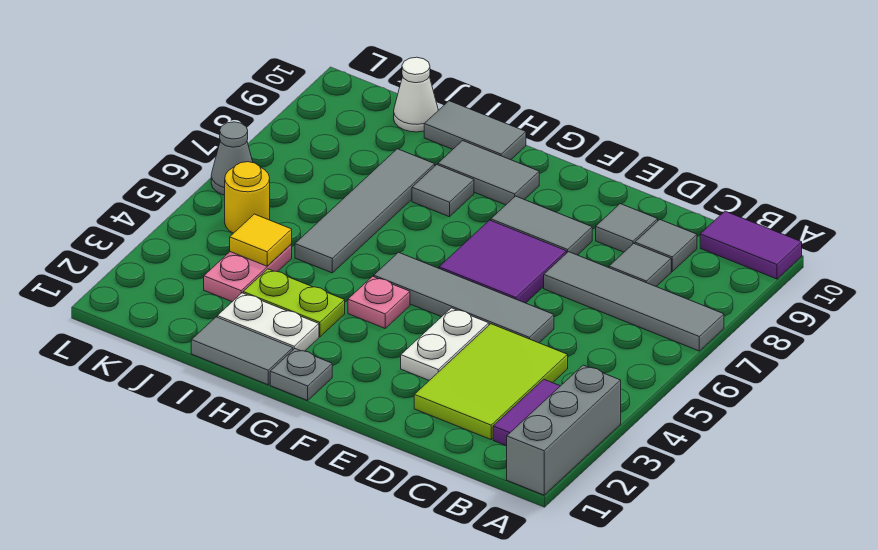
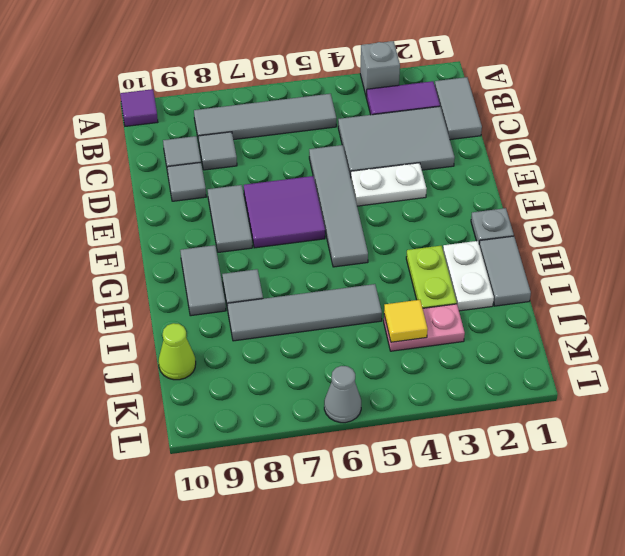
grey 1x3 brick [507,365,621,495] -> grey 1x1 brick [360,41,400,97]
grey 1x4 tile [544,252,724,351] -> grey 1x4 tile turned to [194,94,336,142]
purple 1x2 tile [700,211,802,279] -> purple 1x1 tile [120,89,158,126]
lime 2x3 tile [414,324,568,439] -> grey 2x3 tile [338,106,455,178]
pink 1x1 plate [348,276,410,328] -> none
grey 1x2 tile [424,101,526,160] -> grey 1x2 tile moved to [435,77,482,140]
white 1x1 cone [394,57,438,132] -> lime 1x1 cone [159,323,196,380]
yellow 1x1 round brick [225,162,270,233] -> none

